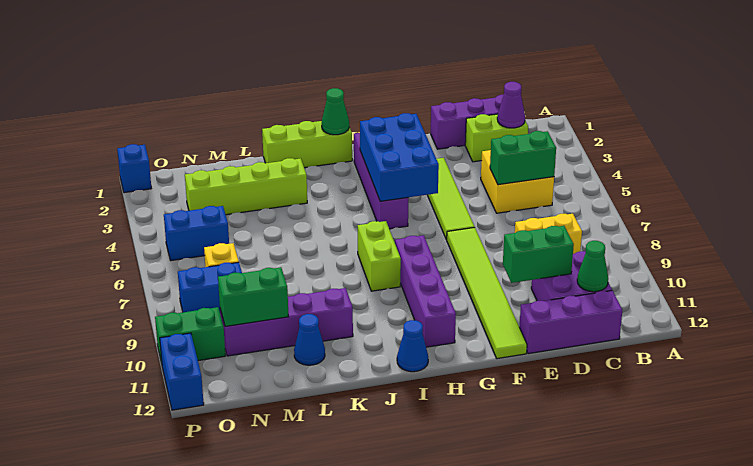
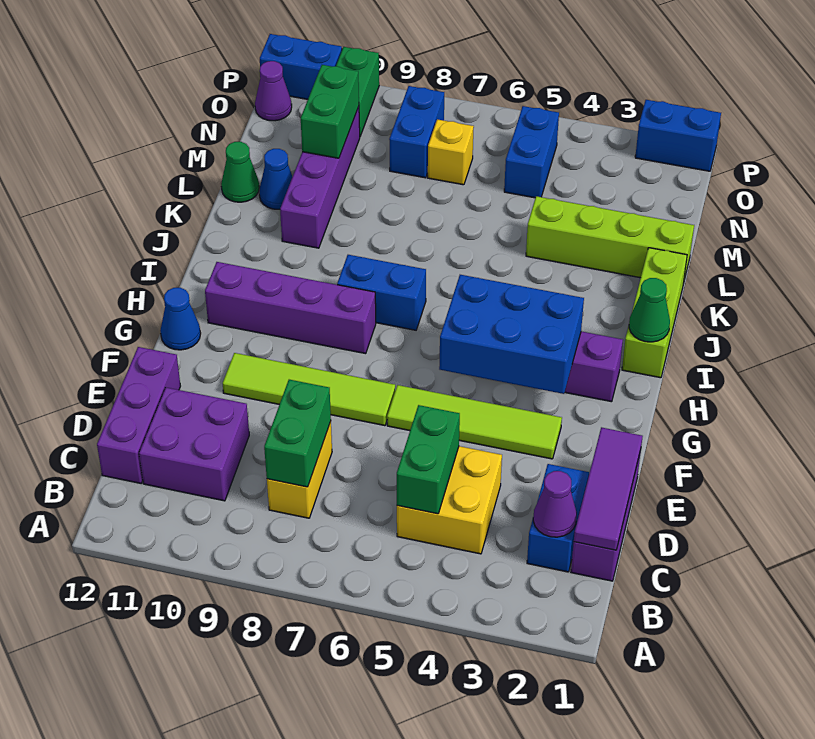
none -> purple 1x3 tile [574,427,643,550]
lime 1x2 brick [465,114,528,162] -> blue 1x2 brick [527,464,589,572]
green 1x1 cone [577,241,608,292] -> green 1x1 cone moved to [221,142,259,202]
green 1x2 brick [503,226,574,283] -> green 1x2 brick moved to [264,380,331,487]
lime 1x6 tile [447,228,527,359] -> lime 1x4 tile [223,353,395,426]
lime 1x2 brick [358,221,401,291] -> blue 1x2 brick [337,255,426,330]
blue 1x1 cone [397,320,428,372] -> blue 1x1 cone moved to [160,288,201,350]
lime 1x4 brick [185,158,307,215] -> lime 1x4 brick turned to [526,196,694,280]
none -> purple 1x1 cone [255,61,292,121]
blue 1x1 brick [117,144,151,193] -> blue 1x2 brick [635,100,721,171]

